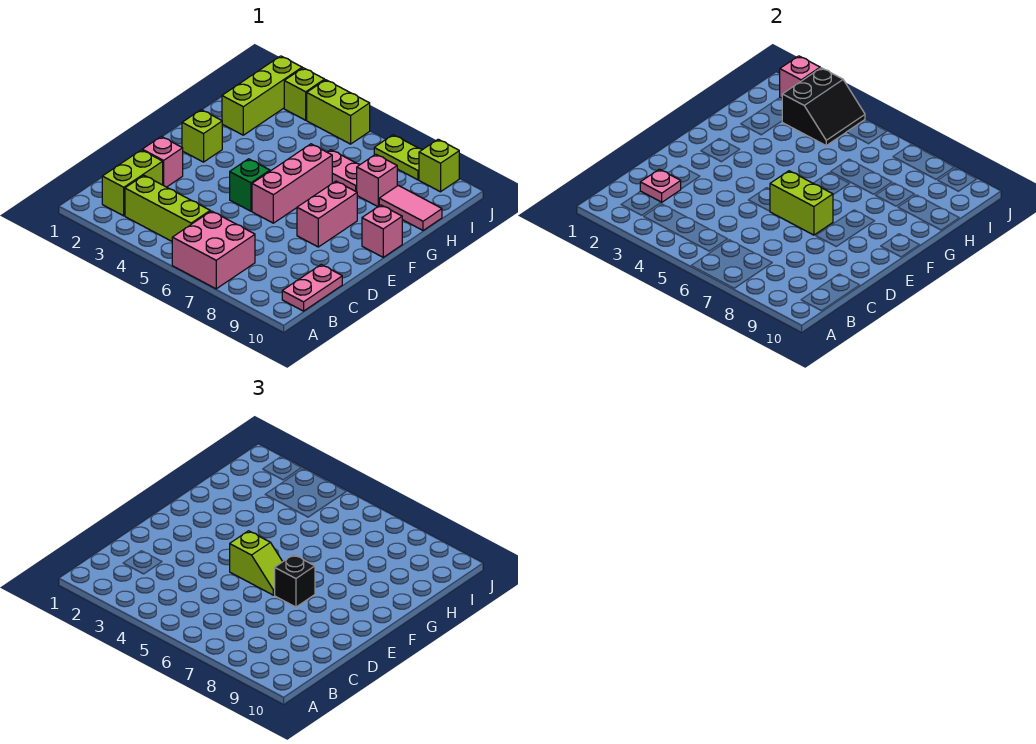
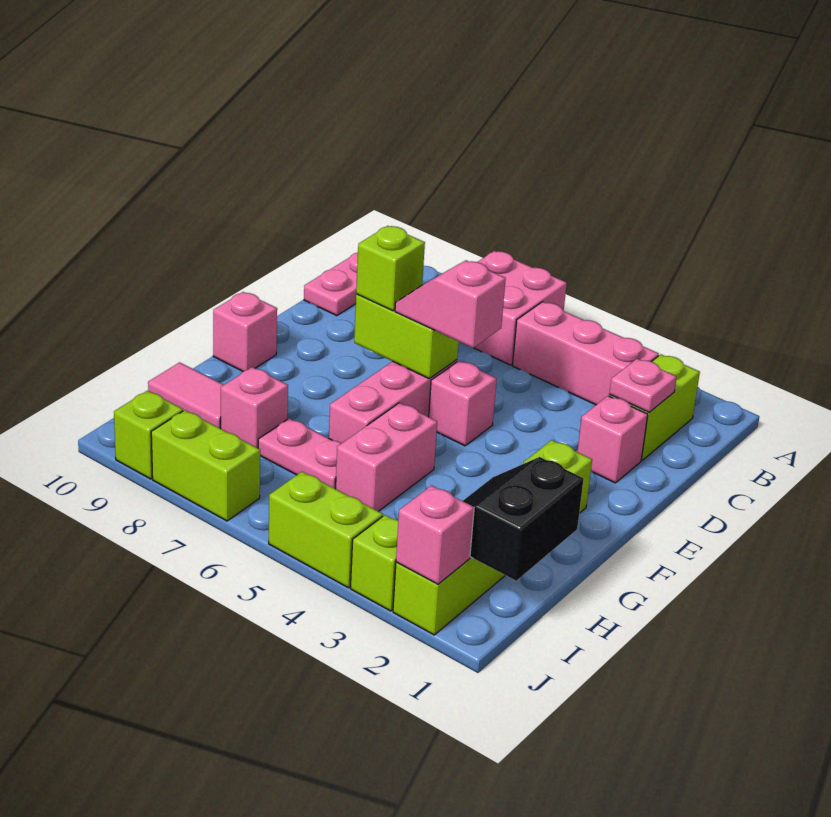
lime 1x3 brick [125,175,210,241] -> pink 1x3 brick [512,302,659,405]
green 1x1 brick [230,159,270,211] -> pink 1x1 brick [429,361,497,446]
lime 1x2 slope [230,531,283,595] -> pink 1x2 slope [395,260,506,348]
black 1x1 brick [274,555,315,607] -> lime 1x1 brick [356,226,425,311]
pink 1x2 brick [297,181,357,247] -> pink 1x2 brick moved to [336,403,437,511]
black 2x2 slope [782,68,865,145] -> black 2x2 slope moved to [463,457,584,581]
lime 1x2 plate [374,135,422,180] -> lime 1x2 brick [151,410,260,521]

